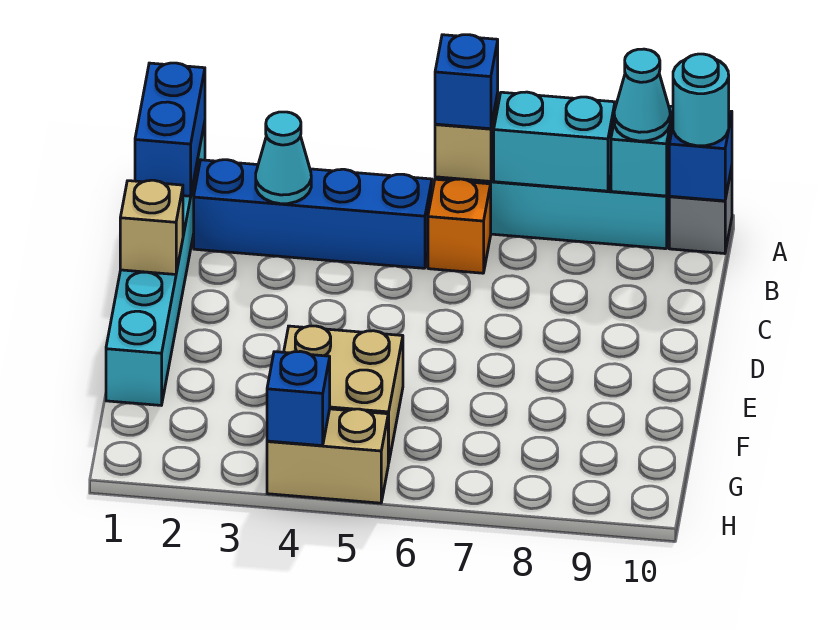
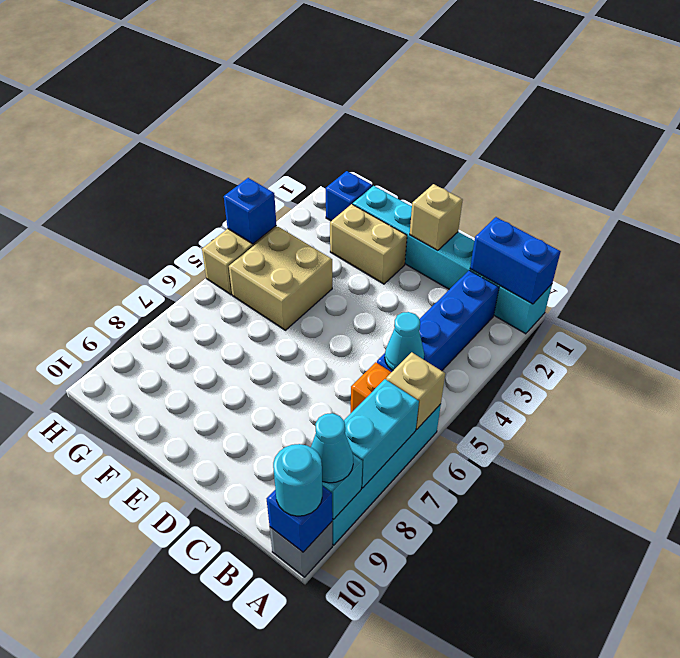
blue 1x1 brick [435,35,498,129] -> blue 1x1 brick moved to [326,171,372,221]
cyan 1x1 cone [256,112,311,204] -> cyan 1x1 cone moved to [385,312,424,371]
none -> tan 1x2 brick [330,204,407,284]

